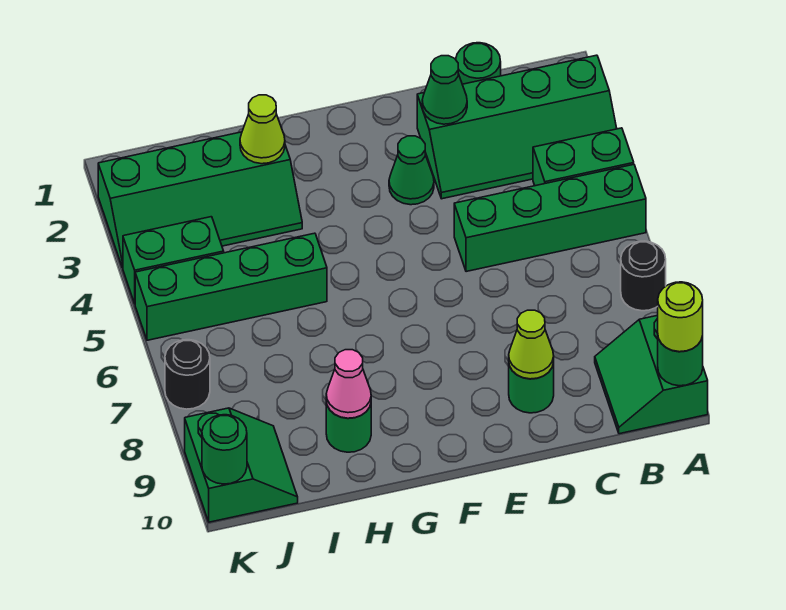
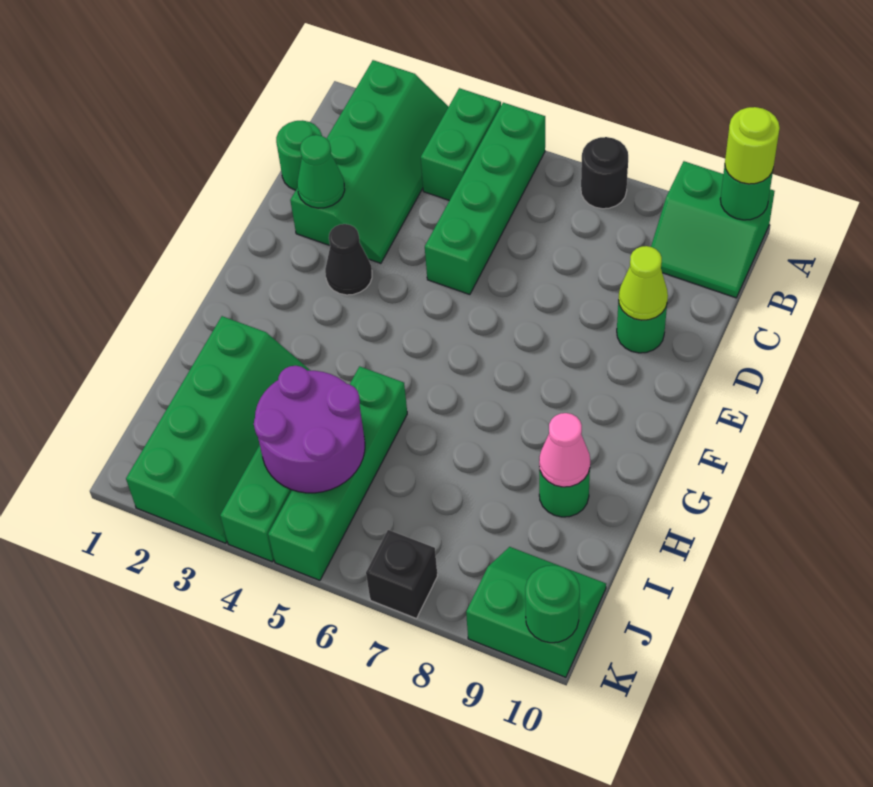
green 1x1 cone [389,136,434,205] -> black 1x1 cone [325,224,372,295]
lime 1x1 cone [240,95,285,164] -> none
none -> purple 2x2 round brick [254,366,365,493]
black 1x1 round brick [165,340,210,409] -> black 1x1 brick [366,530,437,619]

